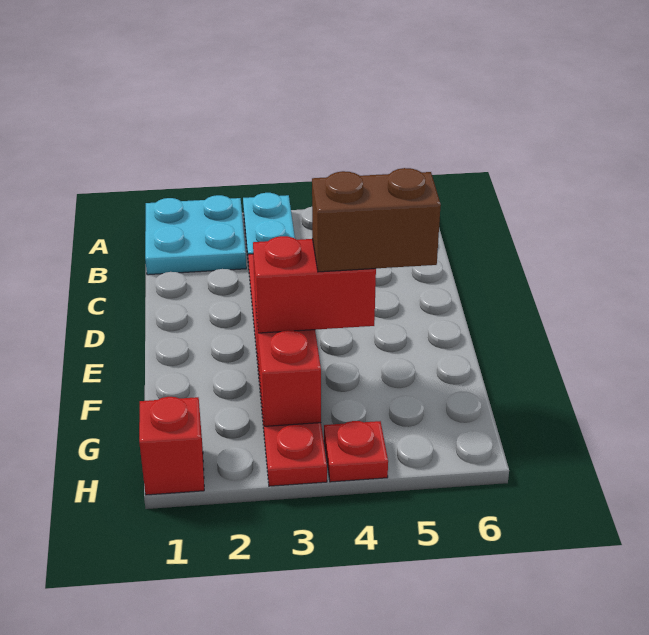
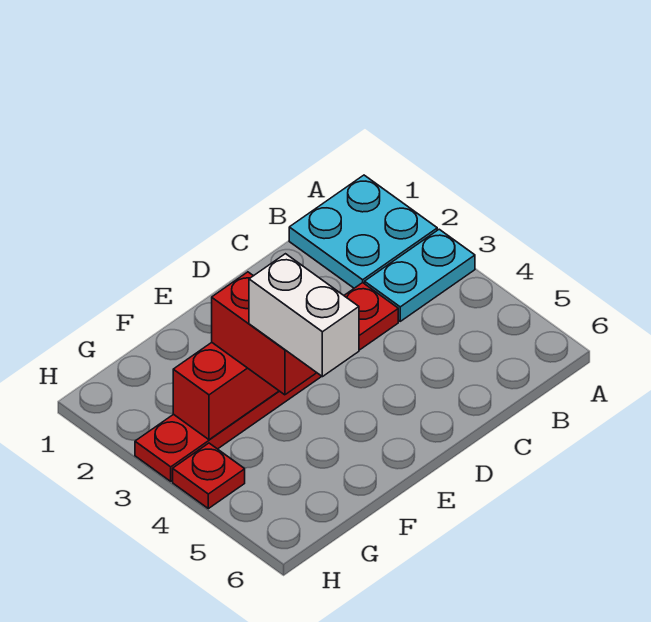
brown 1x2 brick [312,168,441,272] -> white 1x2 brick [249,254,359,377]
red 1x1 brick [139,397,204,495] -> none

